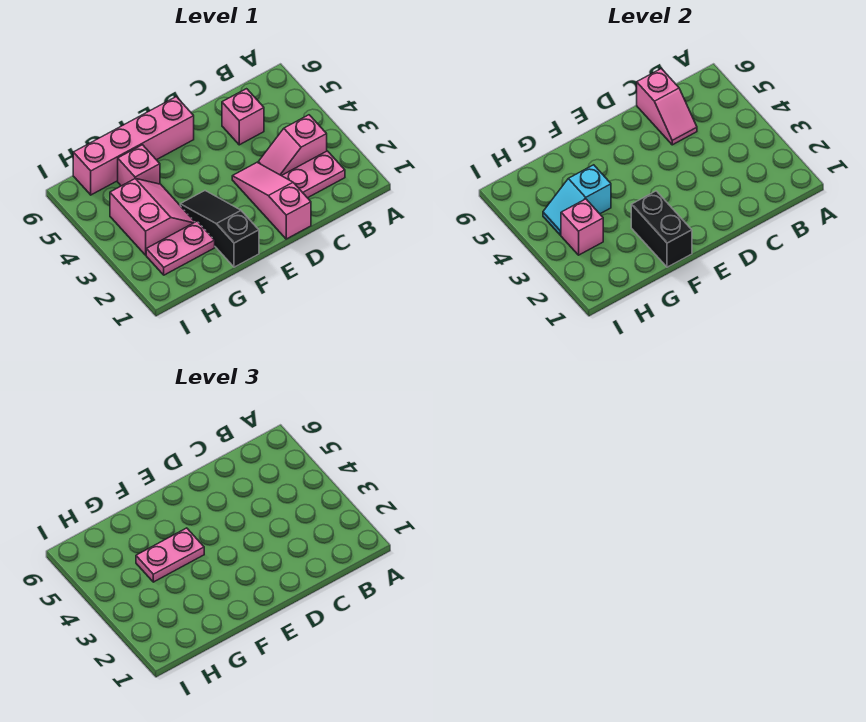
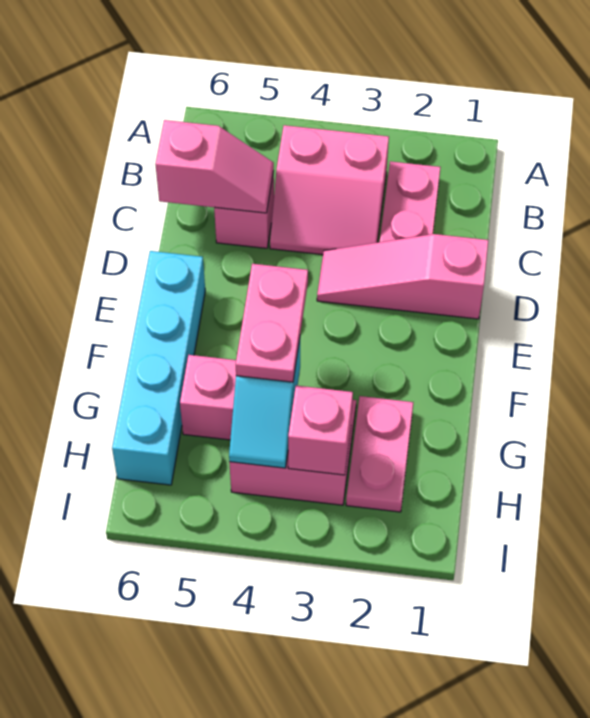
pink 1x2 slope [258,115,327,176] -> pink 2x2 slope [270,125,389,255]
pink 1x4 brick [73,97,194,195] -> cyan 1x4 brick [112,251,205,485]
black 1x3 slope [180,191,259,267] -> none
black 1x2 brick [631,191,692,267] -> none

